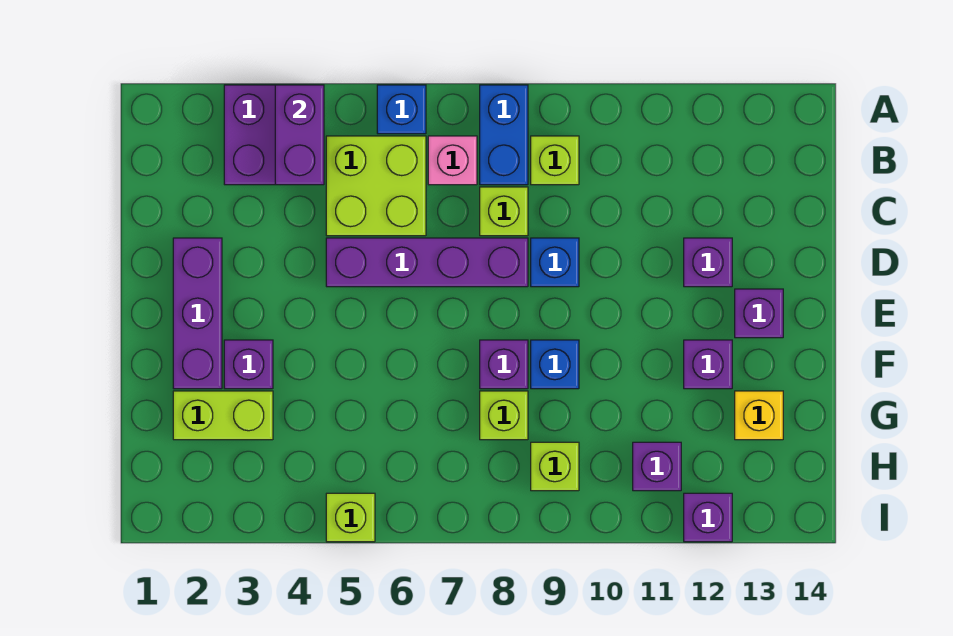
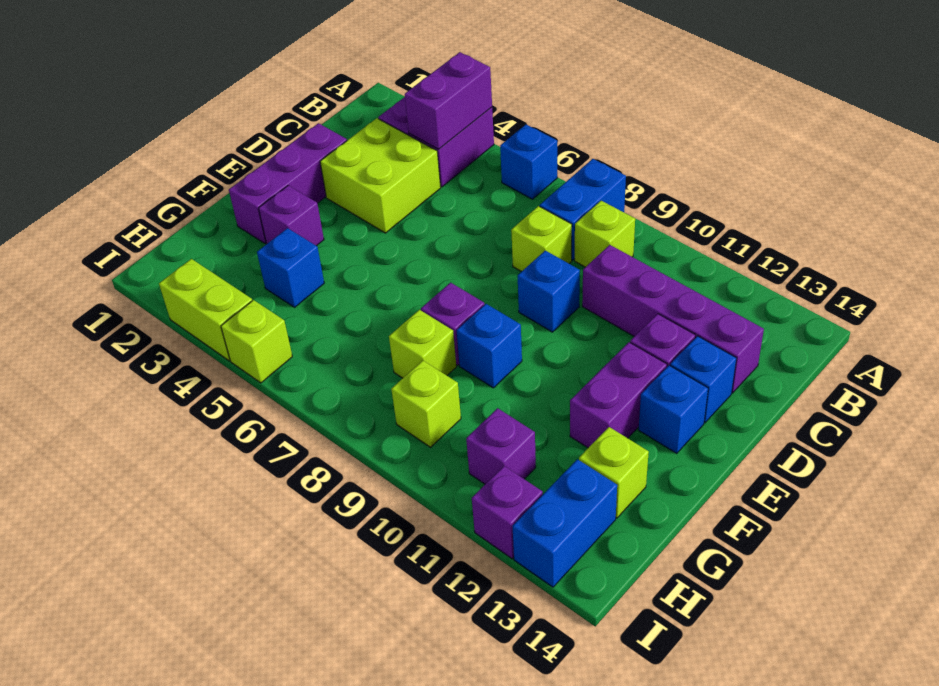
lime 2x2 brick [326,136,426,236] -> lime 2x2 brick moved to [320,118,441,233]
pink 1x1 brick [428,136,477,185] -> none
purple 1x4 brick [326,238,528,287] -> purple 1x4 brick moved to [582,245,764,393]
none -> blue 1x1 brick [670,336,736,423]
purple 1x1 brick [735,289,783,338] -> blue 1x1 brick [639,365,708,453]
purple 1x1 brick [684,340,732,389] -> purple 1x2 brick [570,342,667,448]
lime 1x2 brick [173,391,273,440] -> lime 1x2 brick moved to [159,259,252,361]
none -> blue 1x1 brick [257,228,324,307]
yellow 1x1 brick [735,391,783,440] -> lime 1x1 brick [579,427,649,518]
none -> blue 1x2 brick [512,459,617,587]

